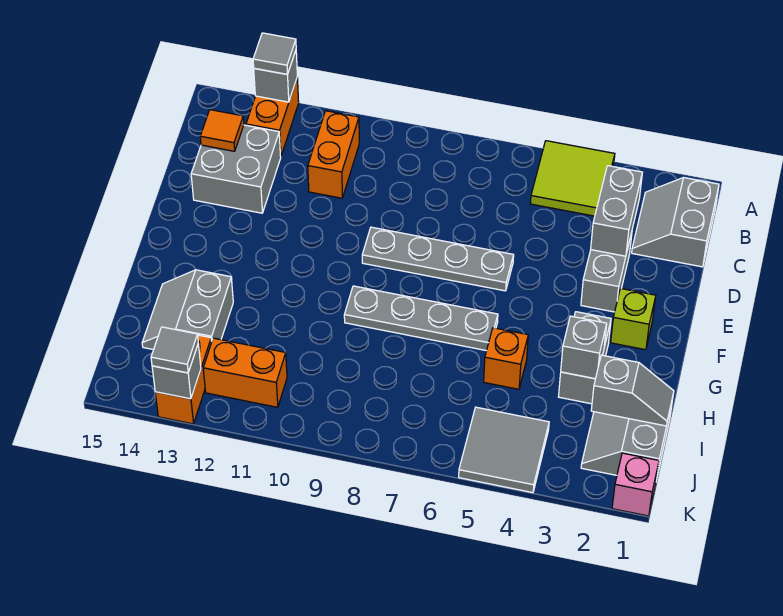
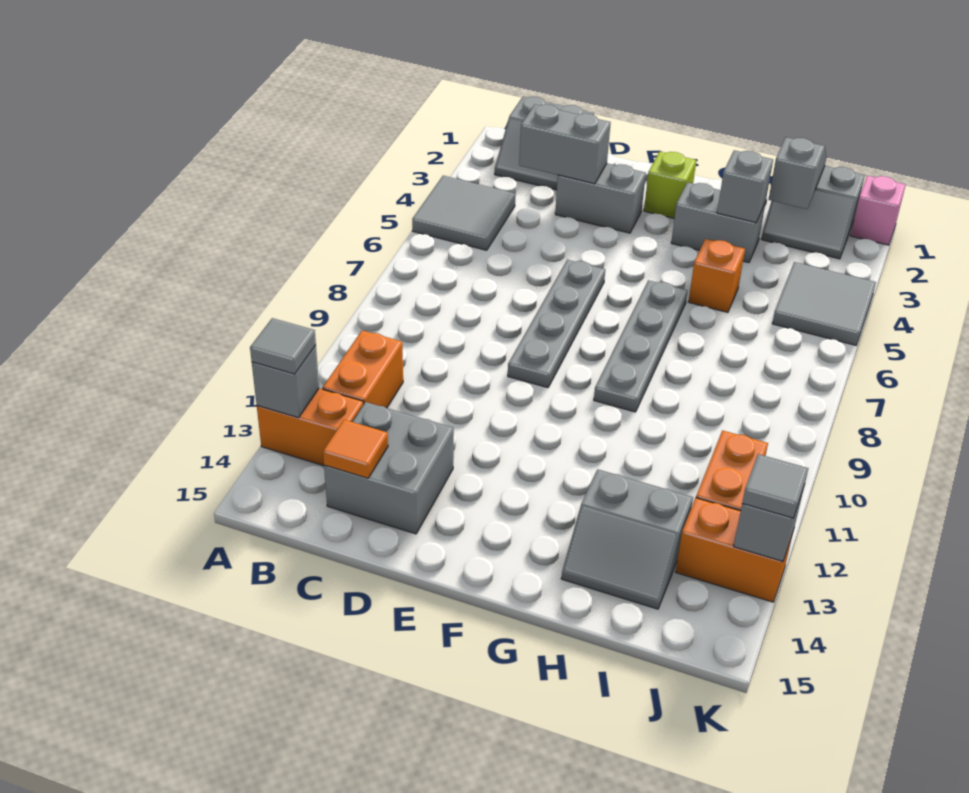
lime 2x2 tile [530,141,615,216] -> grey 2x2 tile [412,176,516,250]
orange 1x2 brick [308,111,359,198] -> orange 1x2 brick turned to [322,330,403,408]

